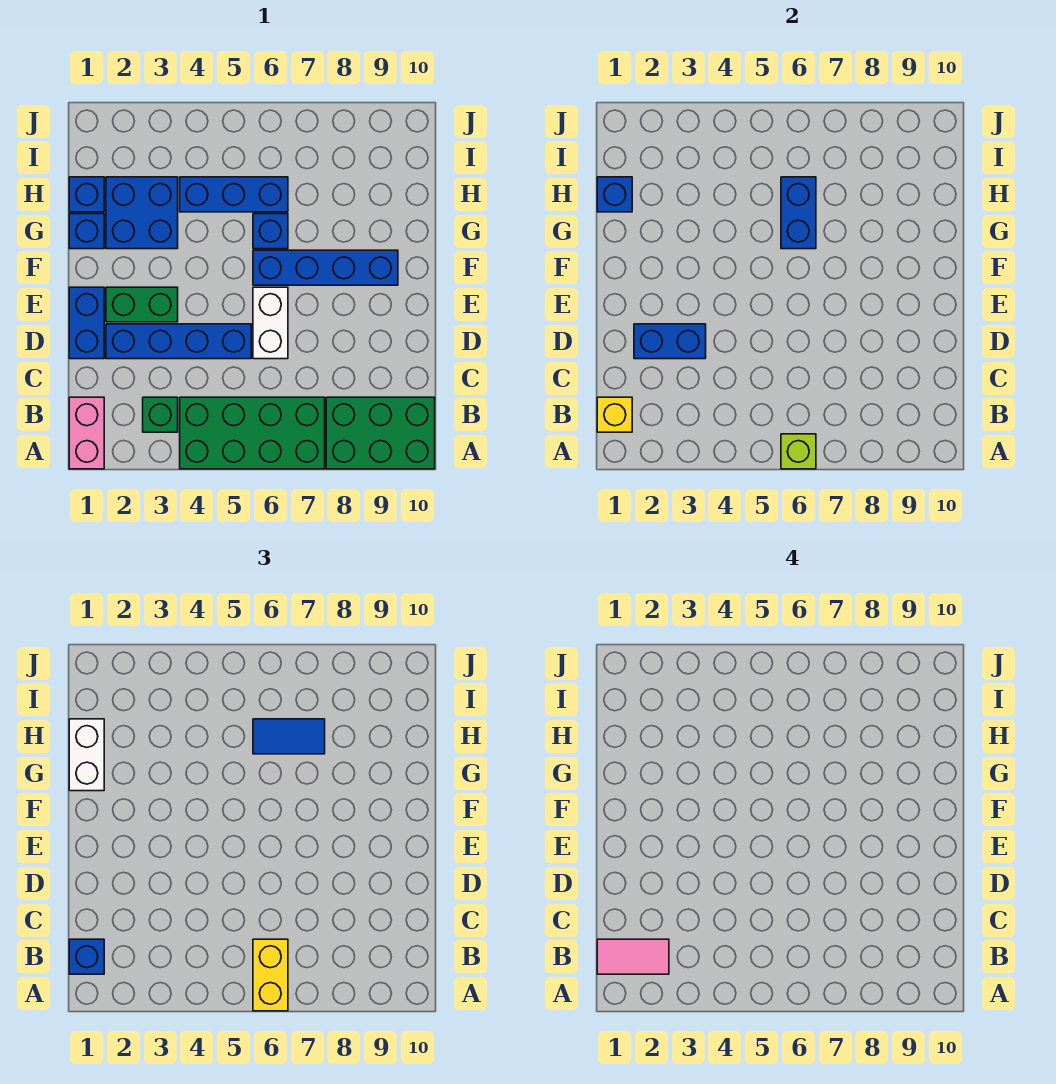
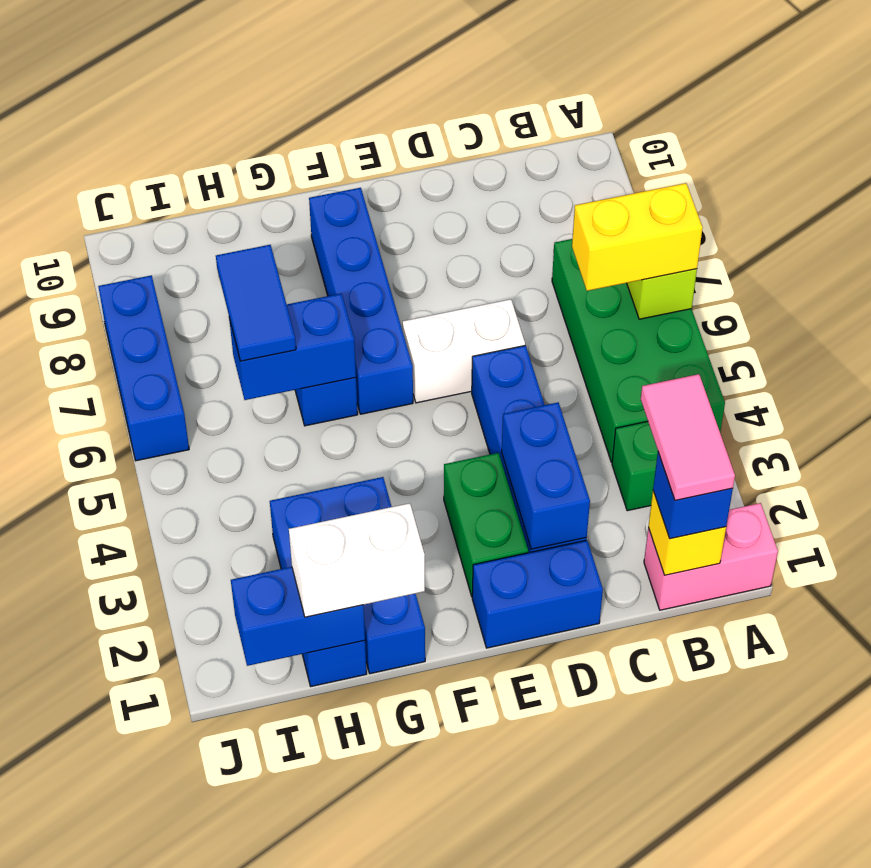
green 2x3 brick [326,397,435,469] -> none
blue 1x1 brick [597,177,632,212] -> blue 1x2 brick [231,567,365,666]
blue 1x3 brick [180,177,288,212] -> blue 1x3 brick moved to [98,275,189,461]

